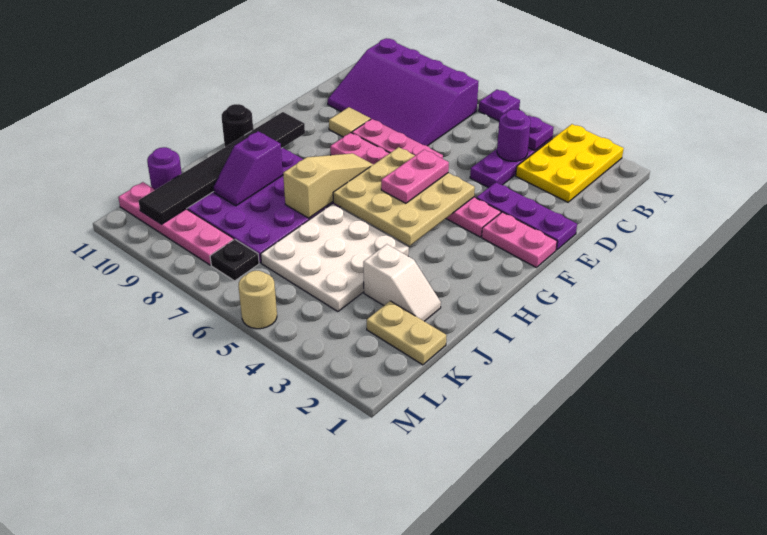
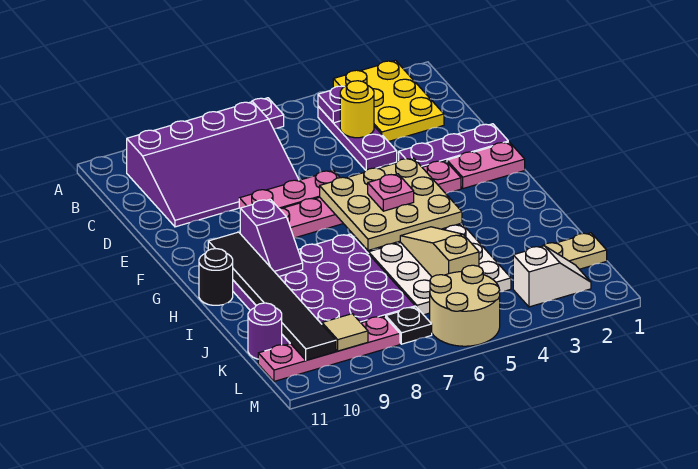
purple 1x1 round brick [497,109,531,161] -> yellow 1x1 round brick [340,81,374,138]
tan 1x1 tile [329,107,371,137] -> tan 1x1 tile moved to [322,314,368,351]
pink 1x2 plate [381,150,449,203] -> pink 1x1 plate [368,174,414,211]
tan 1x3 slope [283,153,373,218] -> tan 1x3 slope moved to [400,227,479,277]
purple 1x2 slope [213,131,283,206] -> purple 1x2 slope moved to [240,199,303,276]
white 1x2 slope [363,244,441,321] -> white 1x2 slope moved to [513,246,591,307]
tan 1x1 round brick [239,271,277,329] -> tan 2x2 round brick [430,265,500,346]

